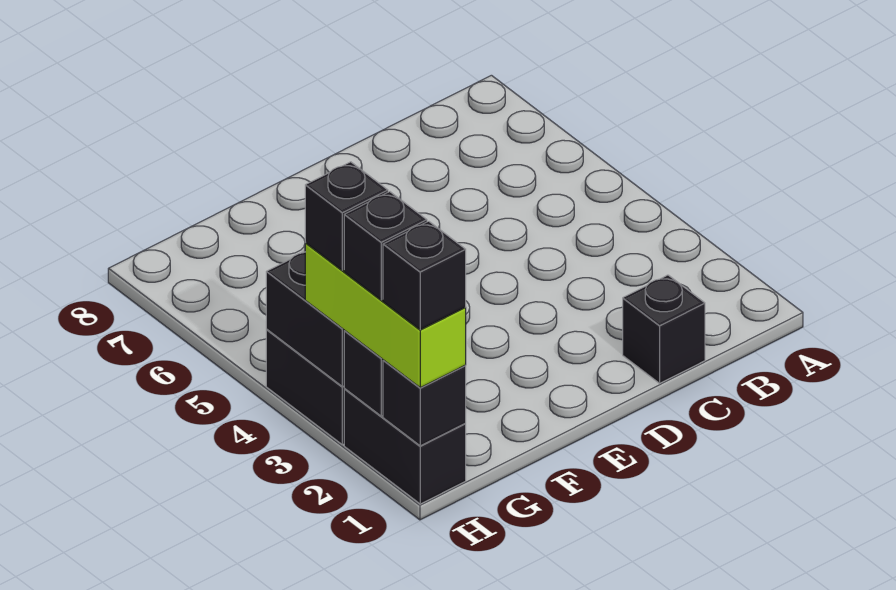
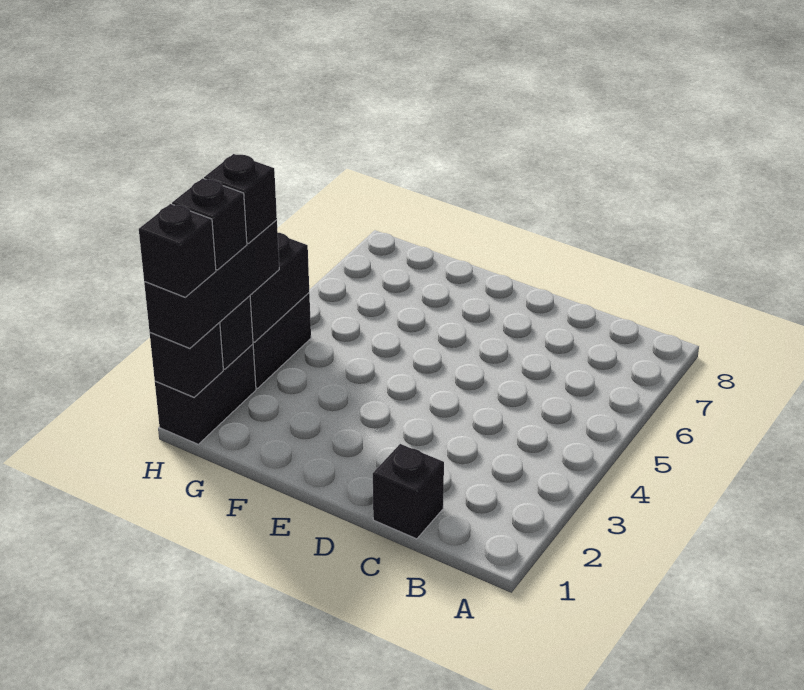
lime 1x3 brick [305,243,466,388] -> black 1x3 brick [144,220,279,348]

